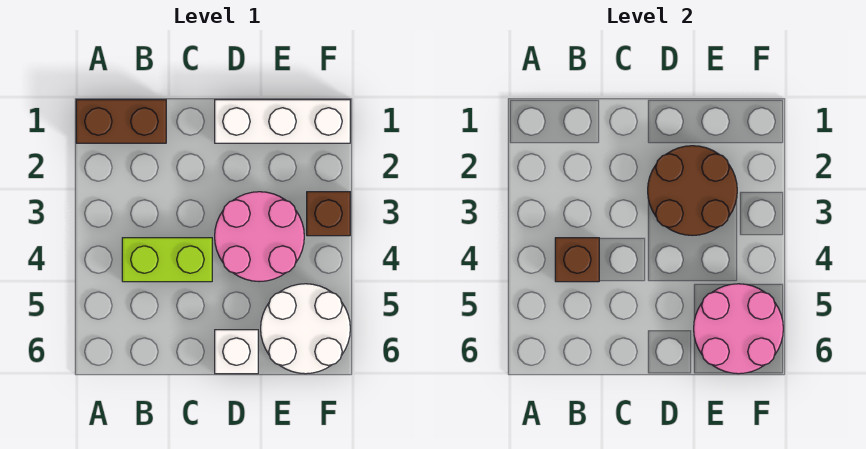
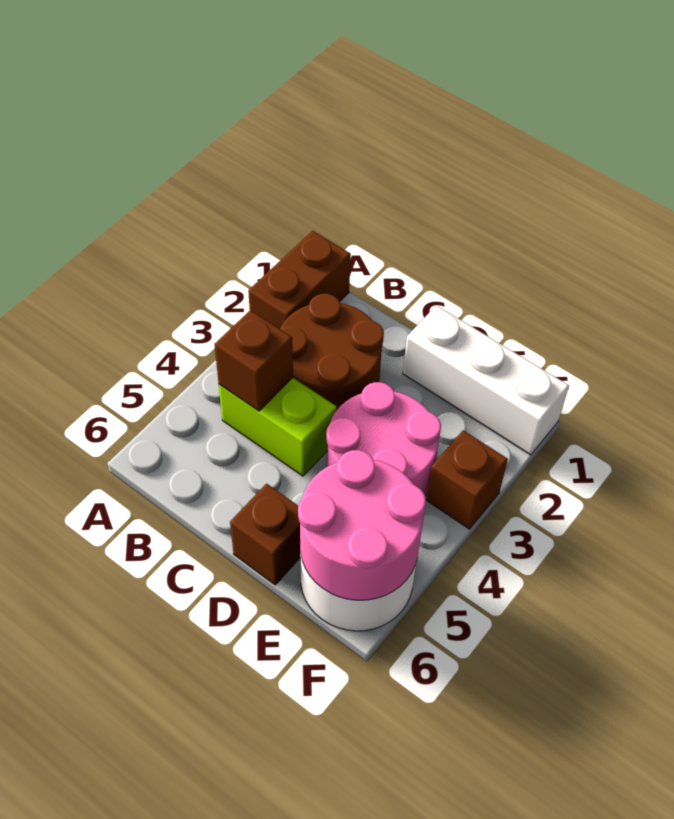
brown 1x2 brick [76,100,166,143] -> brown 1x2 brick turned to [248,231,351,329]
brown 2x2 round brick [648,146,737,235] -> brown 2x2 round brick moved to [280,294,384,411]
white 1x1 brick [215,330,258,374] -> brown 1x1 brick [230,484,300,585]

